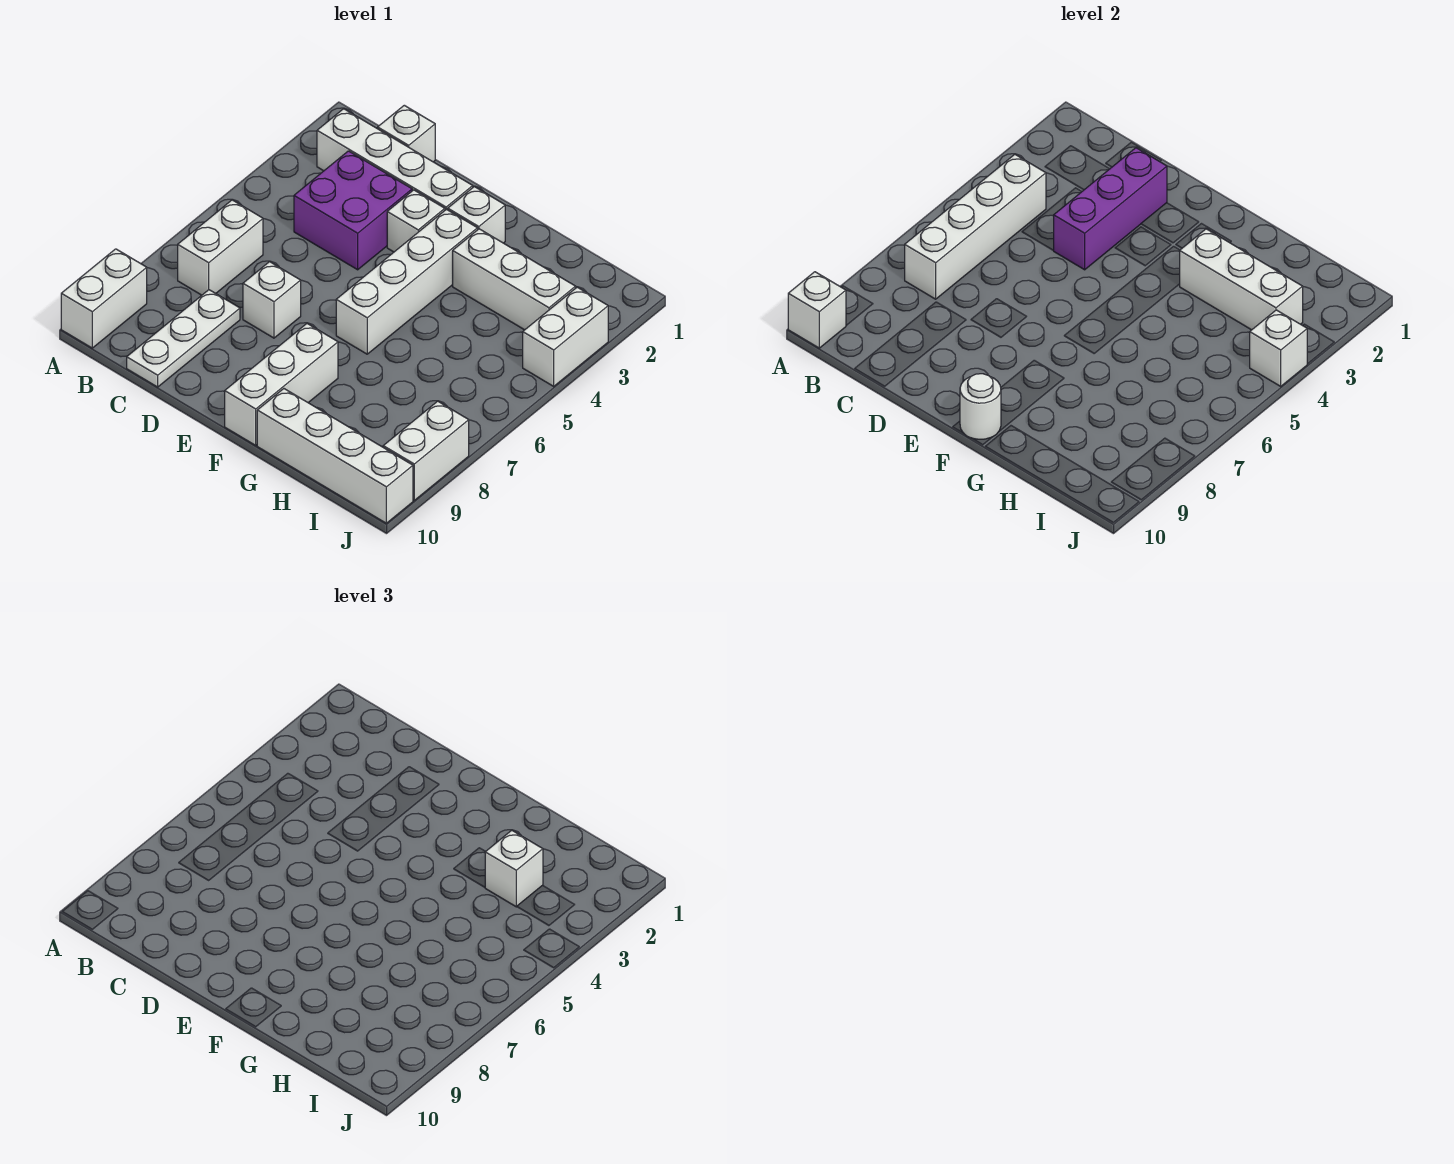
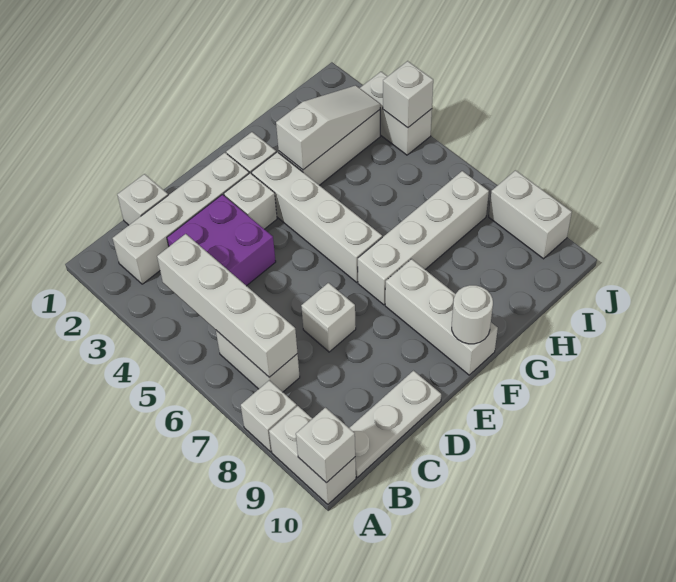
white 1x3 plate [127,290,240,387] -> white 1x3 plate turned to [350,371,441,477]
purple 1x3 brick [1053,148,1167,270] -> none
white 1x3 brick [1180,229,1303,330] -> white 1x3 slope [276,85,380,170]
white 1x4 brick [257,389,413,523] -> white 1x4 brick moved to [358,171,489,305]
white 1x1 brick [485,830,543,907] -> white 1x1 brick moved to [241,380,297,452]

